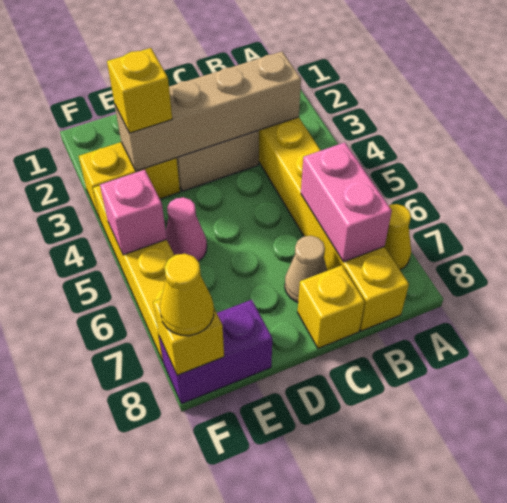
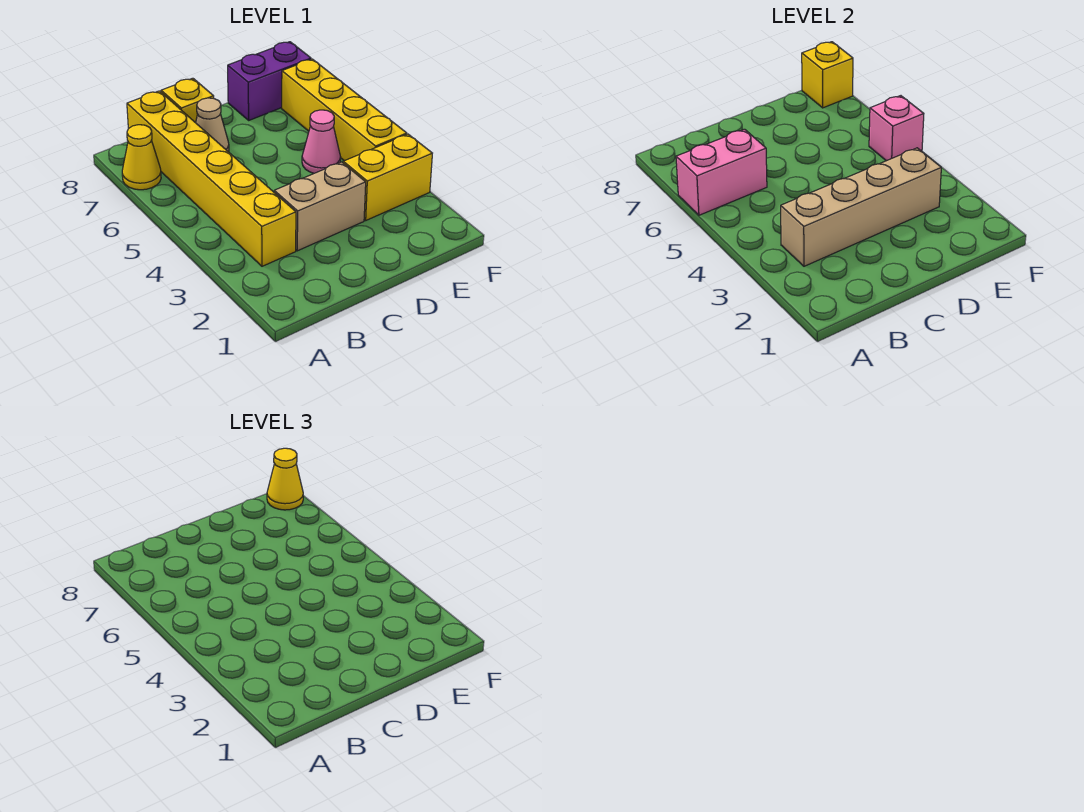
pink 1x2 brick [301,142,392,262] -> pink 1x2 brick turned to [676,129,767,215]
yellow 1x1 brick [107,48,172,133] -> none

